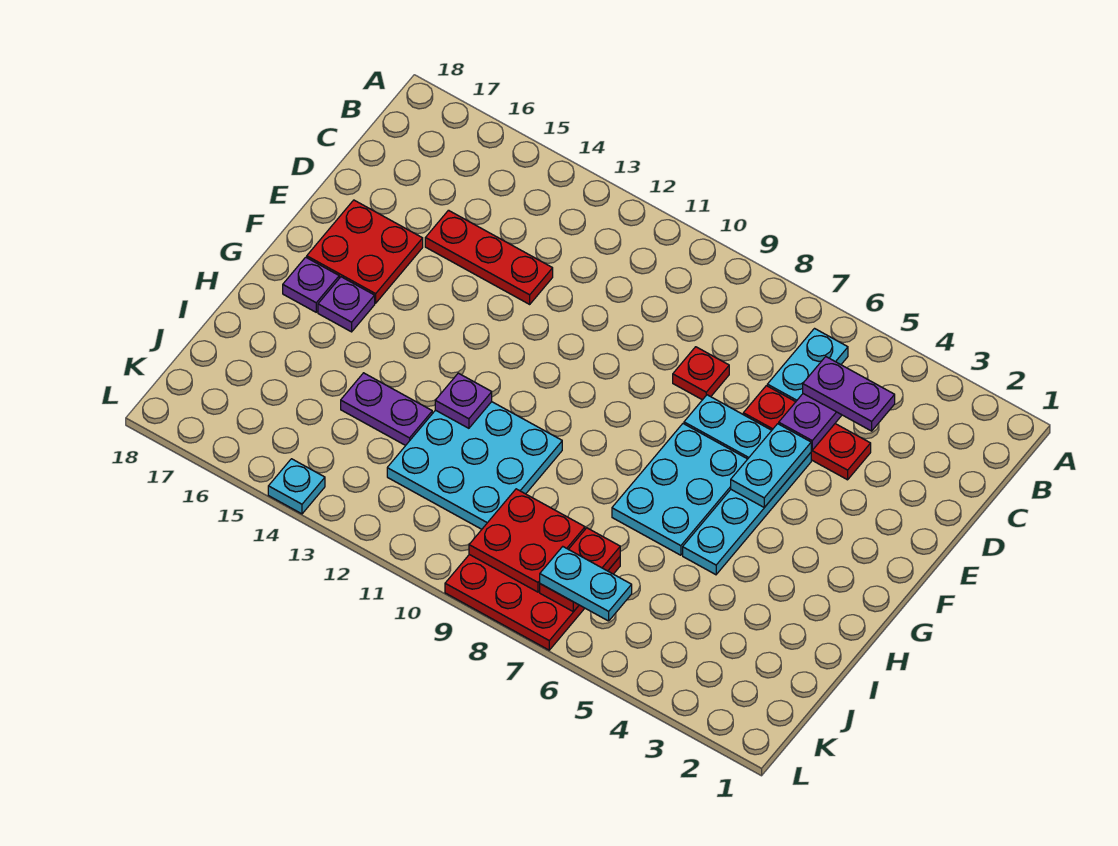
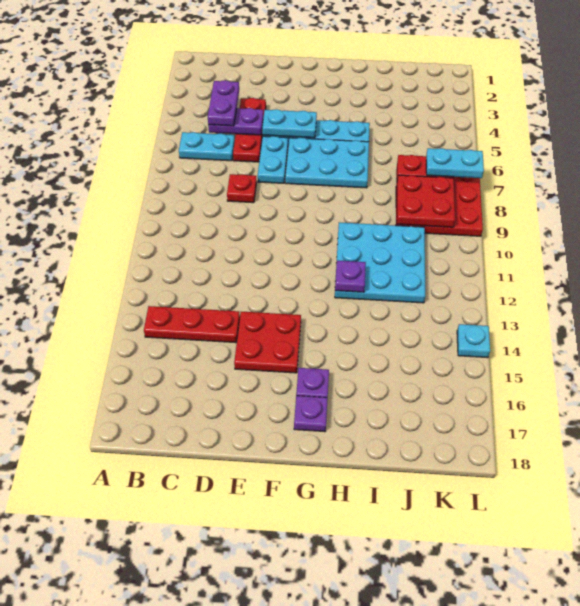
red 1x3 plate [425,210,553,304] -> red 1x3 plate turned to [144,306,240,343]
red 2x2 plate [307,200,423,303] -> red 2x2 plate moved to [234,312,301,373]
purple 1x2 plate [341,373,432,446] -> none
cyan 1x2 plate [540,547,632,621] -> cyan 1x2 plate turned to [426,148,484,178]

